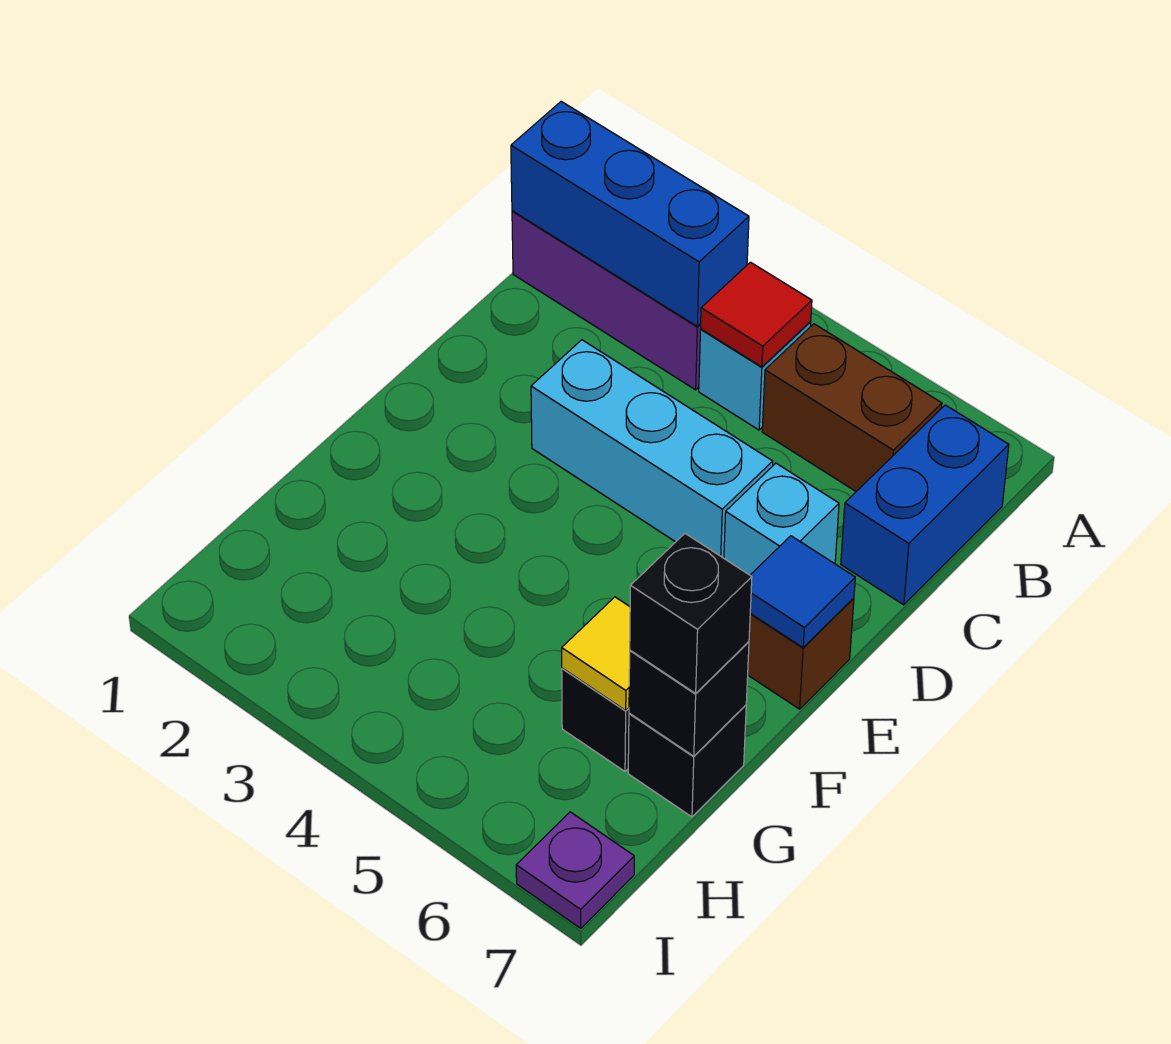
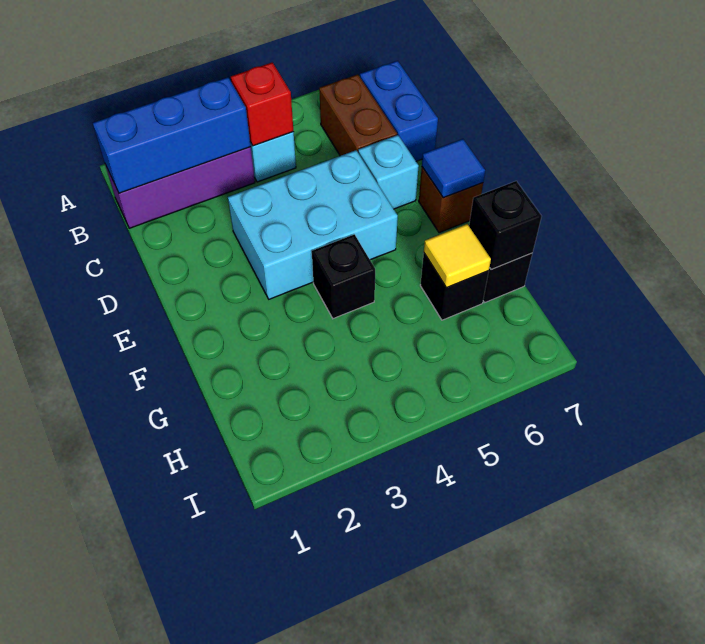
red 1x1 tile [701,262,812,367] -> red 1x1 brick [231,62,293,146]
brown 1x2 brick [762,324,942,491] -> brown 1x2 brick turned to [319,74,397,156]
cyan 1x3 brick [531,340,773,558] -> cyan 2x3 brick [228,150,398,299]
black 1x1 brick [630,534,752,693] -> black 1x1 brick moved to [312,234,375,319]
purple 1x1 plate [516,812,634,928] -> none

